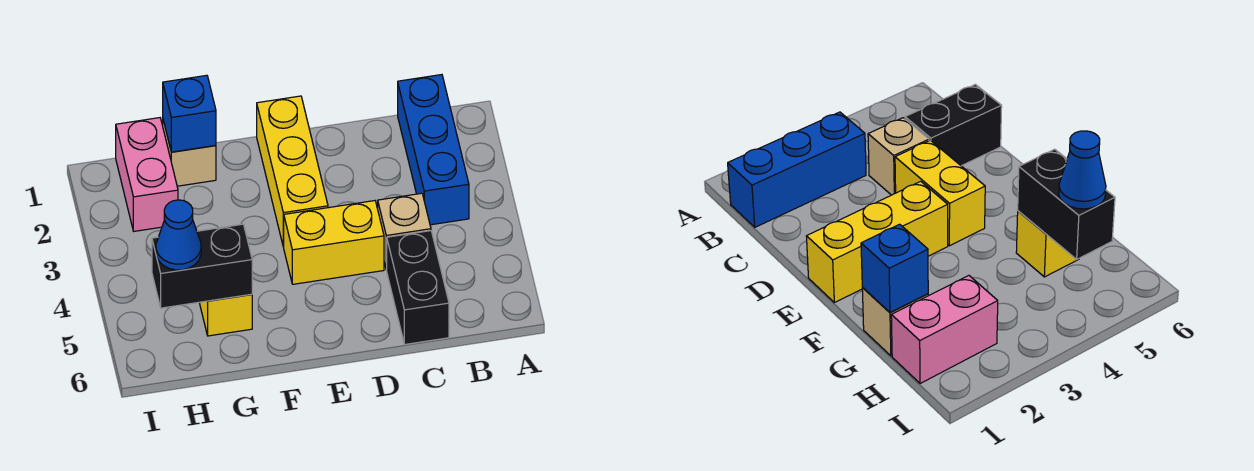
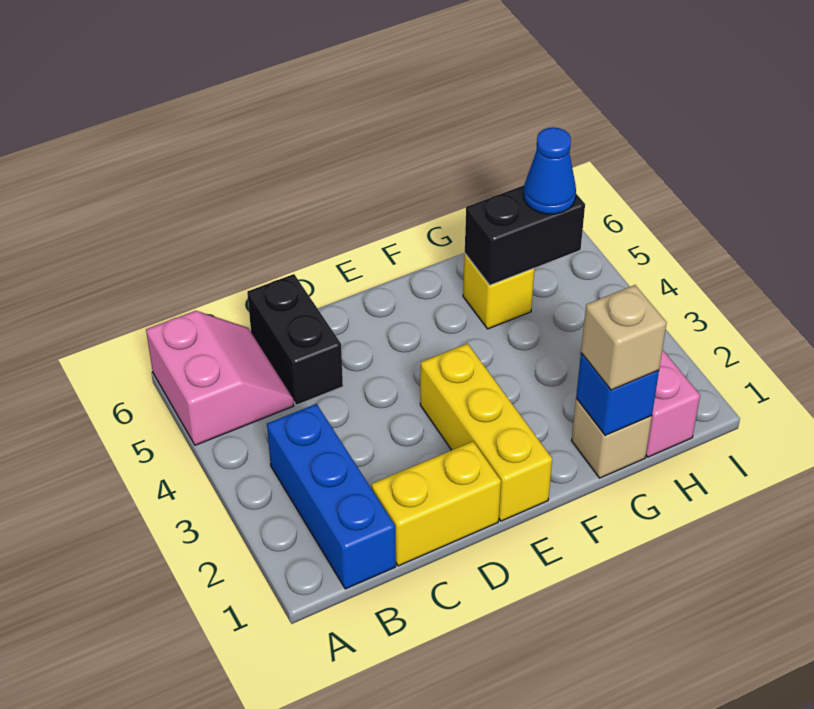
none -> pink 2x2 slope [146,311,294,445]
tan 1x1 brick [378,193,431,270] -> tan 1x1 brick moved to [581,285,667,390]
yellow 1x2 brick [284,201,384,284] -> yellow 1x2 brick moved to [372,442,501,566]

